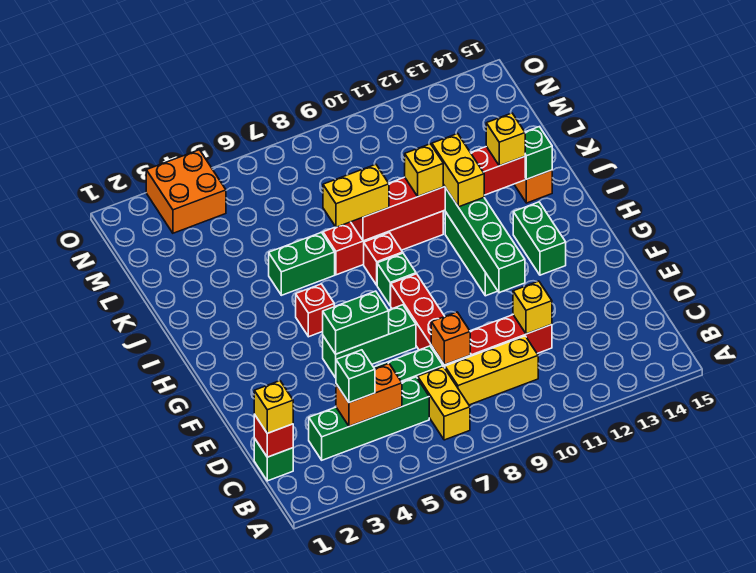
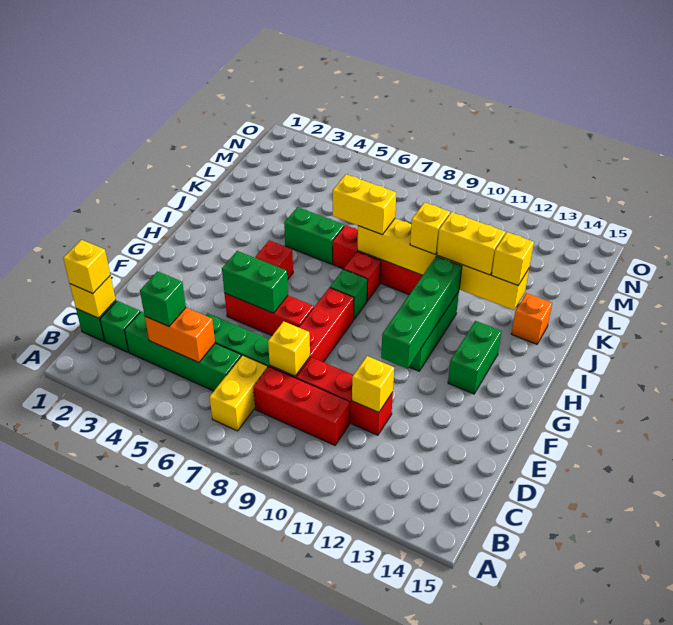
red 1x1 brick [254,414,293,457] -> yellow 1x1 brick [70,276,116,318]
yellow 1x3 brick [445,336,538,405] -> red 1x3 brick [253,367,350,445]
orange 1x1 brick [431,312,470,365] -> yellow 1x1 brick [268,321,310,376]
green 1x3 brick [323,305,416,378] -> red 1x3 brick [224,293,314,335]
yellow 1x2 brick [432,134,484,207] -> yellow 1x2 brick turned to [437,212,505,275]
red 1x6 brick [351,147,525,241] -> yellow 1x6 brick [358,218,529,310]
green 1x1 brick [525,127,552,179] -> green 1x1 brick moved to [100,301,140,352]
orange 2x2 brick [146,150,226,233] -> none

